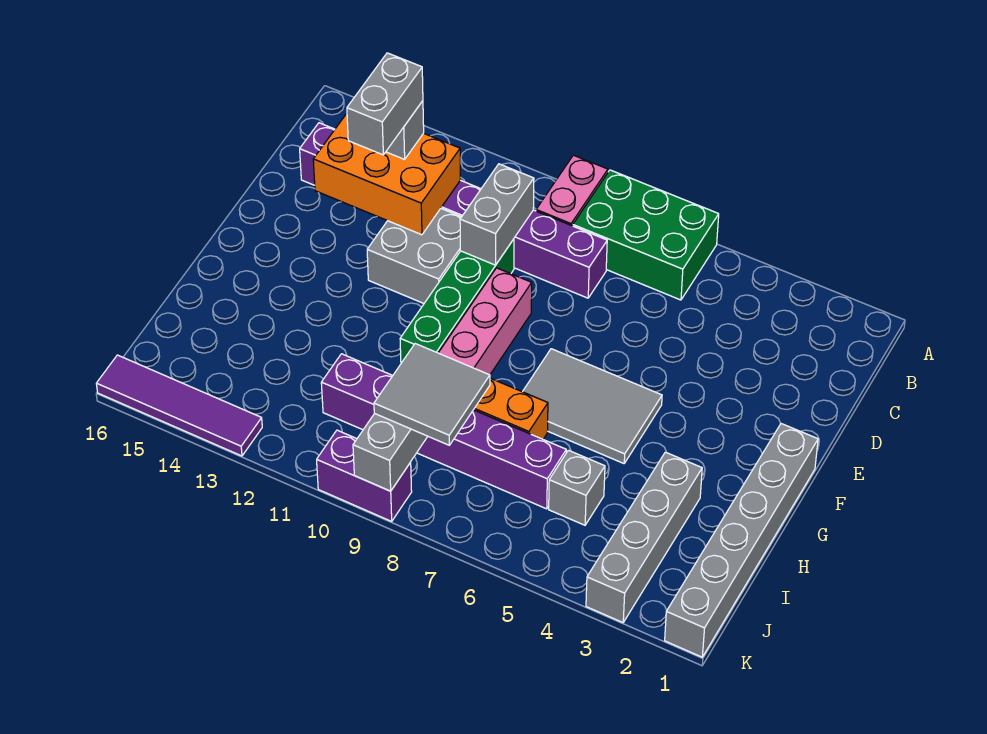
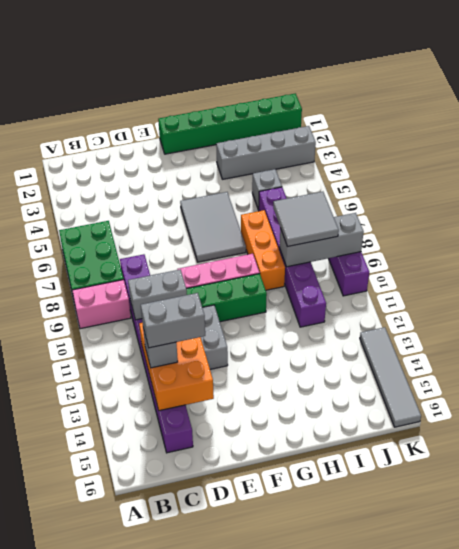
grey 1x6 brick [665,424,818,657] -> green 1x6 brick [158,93,302,154]
purple 1x4 tile [96,355,262,456] -> grey 1x4 tile [360,327,421,427]

